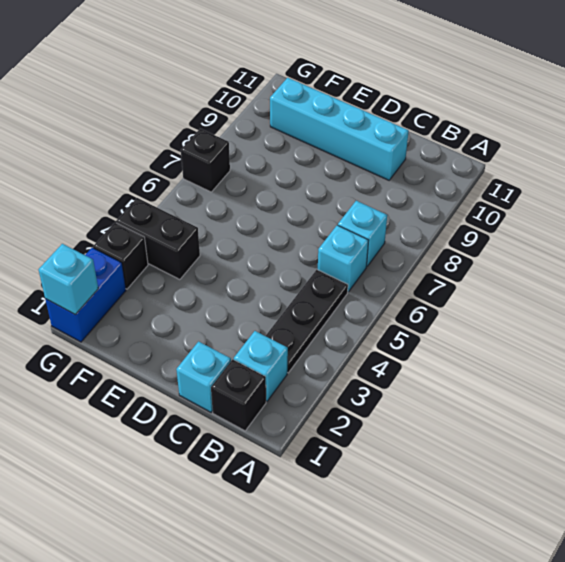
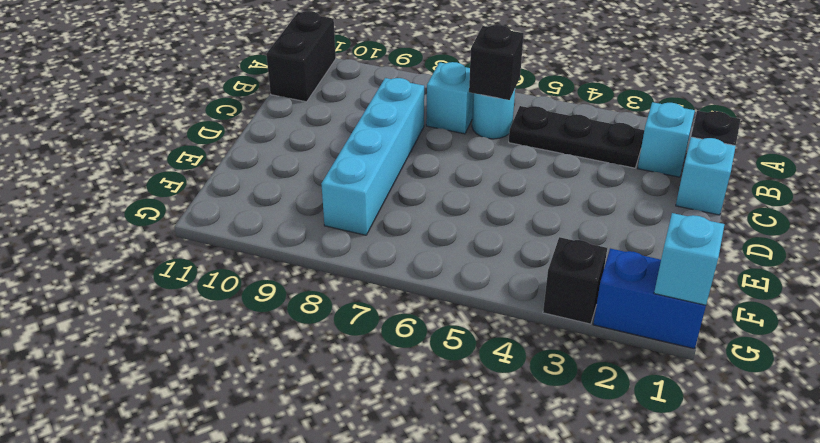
cyan 1x1 brick [318,225,369,292] -> cyan 1x1 round brick [472,90,515,139]
cyan 1x4 brick [270,78,409,180] -> cyan 1x4 brick moved to [321,78,424,235]
black 1x2 brick [116,198,200,280] -> black 1x2 brick moved to [266,11,336,102]
black 1x1 brick [181,129,230,192] -> black 1x1 brick moved to [469,25,524,100]

